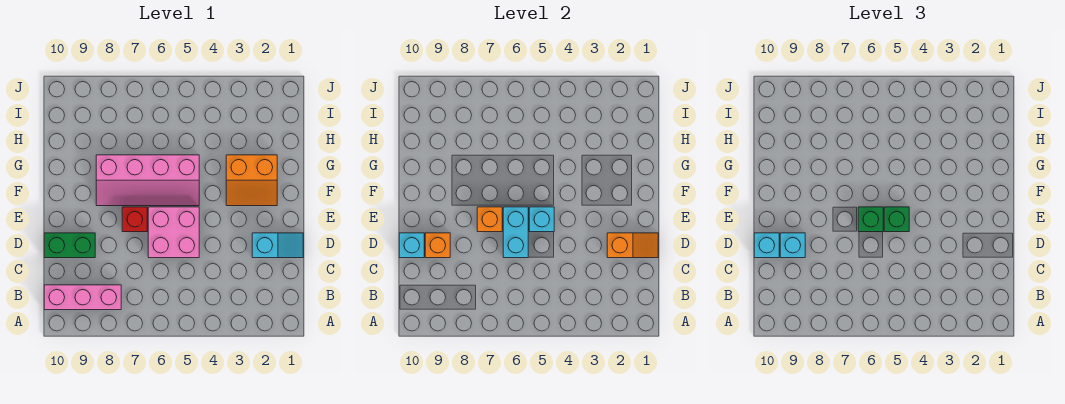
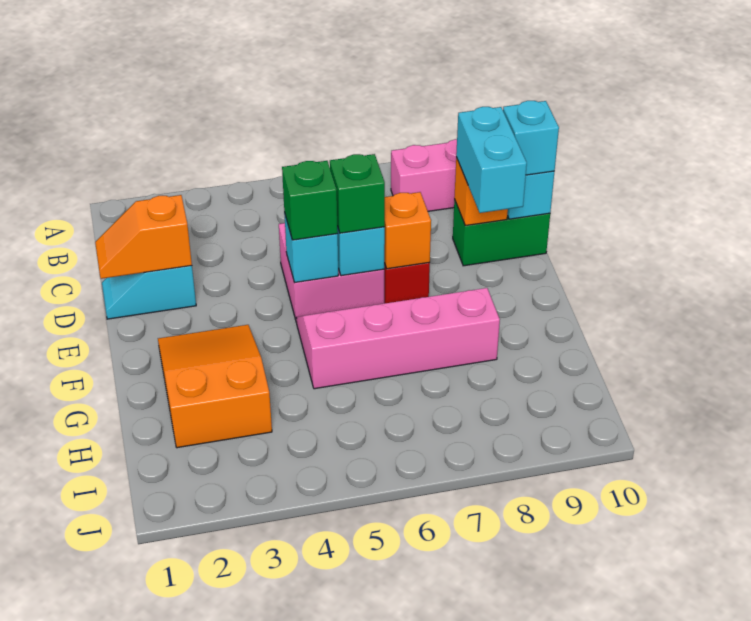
cyan 1x1 brick [780,233,805,258] -> cyan 1x2 brick [456,107,527,213]
orange 2x2 slope [226,155,277,206] -> orange 2x3 slope [158,325,272,448]

